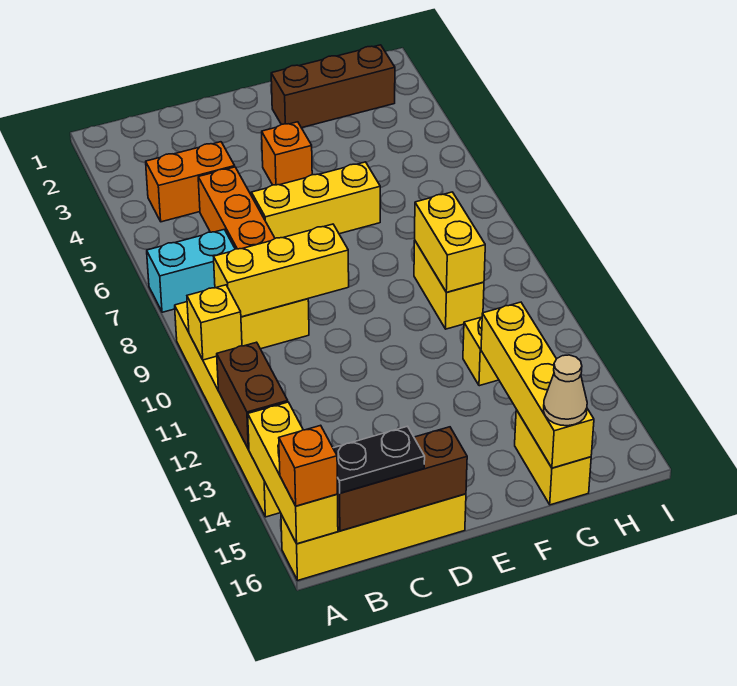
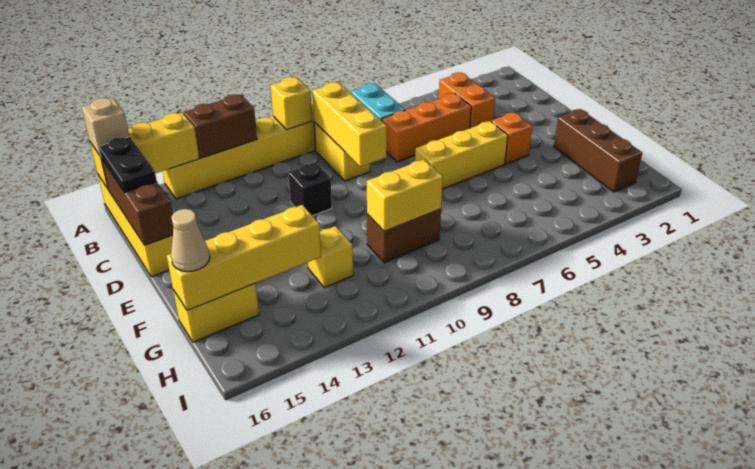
orange 1x1 brick [279,425,337,506] -> tan 1x1 brick [82,98,129,156]
yellow 1x3 brick [251,162,380,238] -> yellow 1x3 brick turned to [415,121,508,189]
none -> black 1x1 brick [288,162,332,216]
yellow 1x2 brick [414,240,484,329] -> brown 1x2 brick [367,209,441,263]

